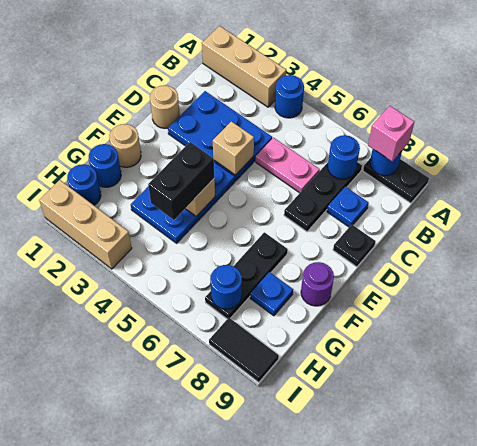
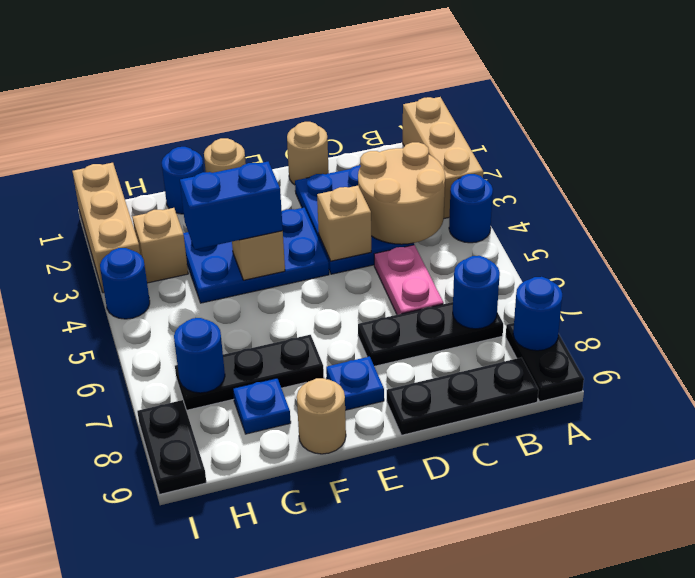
pink 1x1 brick [368,106,414,161] -> none
none -> tan 2x2 round brick [358,142,445,244]
blue 1x1 plate [327,187,369,227] -> blue 1x1 plate moved to [326,357,384,410]
black 1x1 plate [333,225,376,267] -> black 1x3 plate [387,358,539,435]
black 1x2 brick [148,142,214,220] -> blue 1x2 brick [180,162,283,249]
purple 1x1 round brick [301,262,334,306] -> tan 1x1 round brick [297,378,346,454]
blue 1x1 round brick [67,164,101,205] -> blue 1x1 round brick moved to [100,248,150,319]
none -> tan 1x1 brick [133,208,188,283]
black 1x2 tile [209,318,279,382] -> black 1x2 plate [137,400,206,494]

